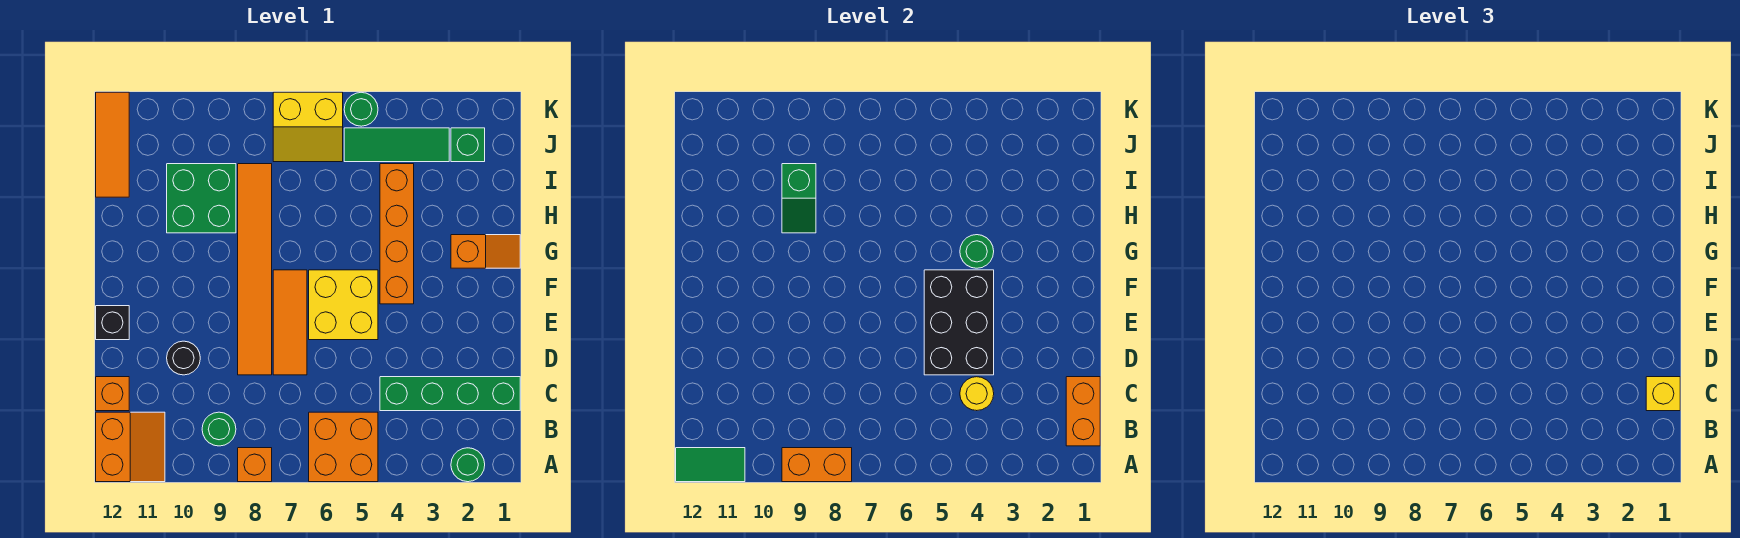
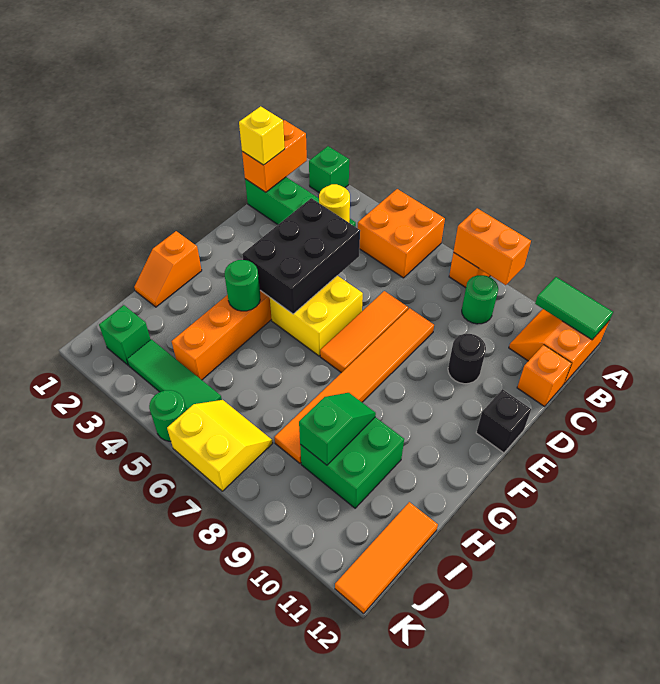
green 1x1 round brick [451,448,485,482] -> green 1x1 brick [309,146,349,193]
orange 1x2 slope [451,235,520,268] -> orange 1x2 slope turned to [134,231,202,307]

